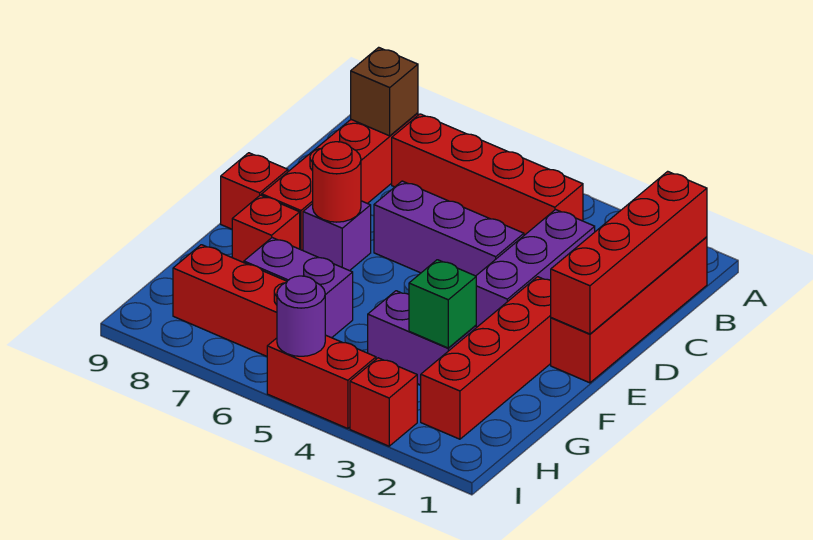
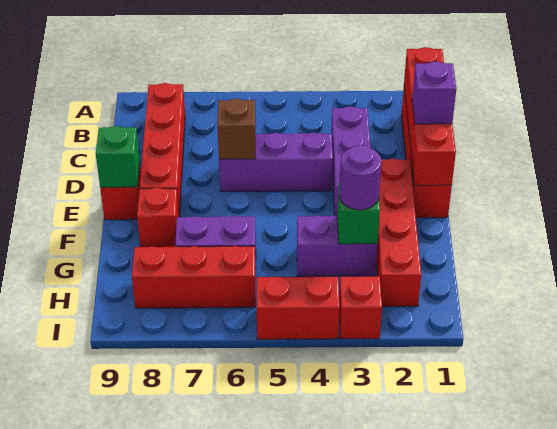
red 1x4 brick [392,114,583,235] -> none
brown 1x1 brick [351,47,418,136] -> brown 1x1 brick moved to [217,99,256,159]
purple 1x1 brick [303,201,371,271] -> purple 1x1 brick moved to [412,62,456,124]
red 1x1 round brick [313,142,361,222] -> none
none -> green 1x1 brick [96,126,140,188]
purple 1x1 round brick [277,276,325,356] -> purple 1x1 round brick moved to [339,145,381,210]

